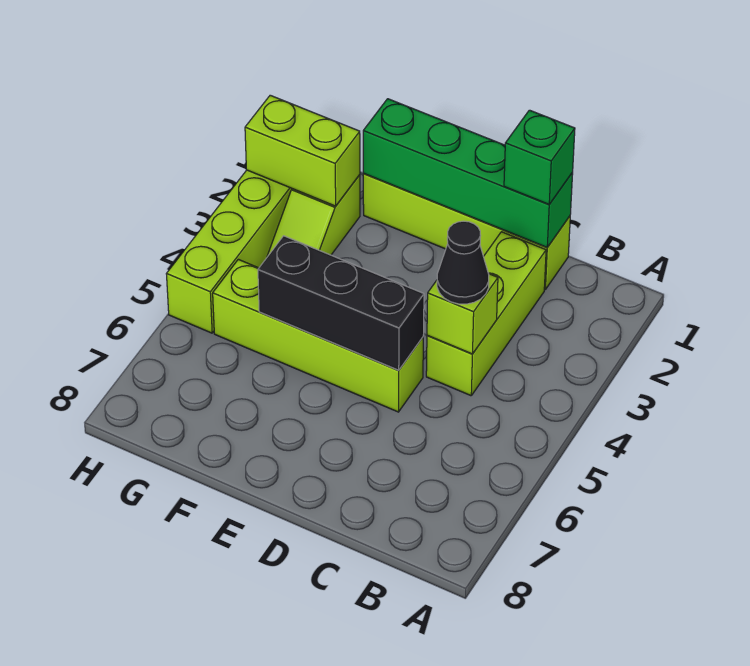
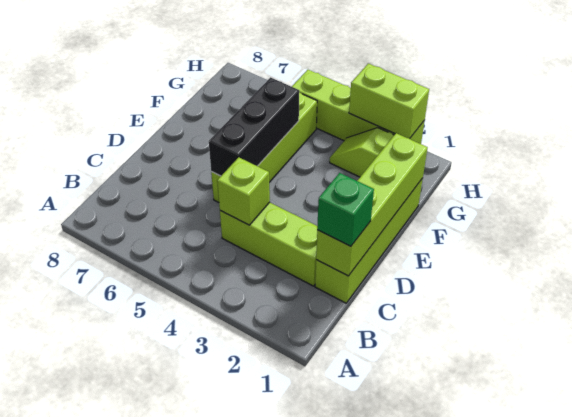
green 1x4 brick [363,99,573,247] -> lime 1x4 brick [316,133,428,276]
black 1x1 cone [437,221,489,304] -> none
lime 1x2 brick [245,95,360,206] -> lime 1x2 brick turned to [349,64,429,139]

